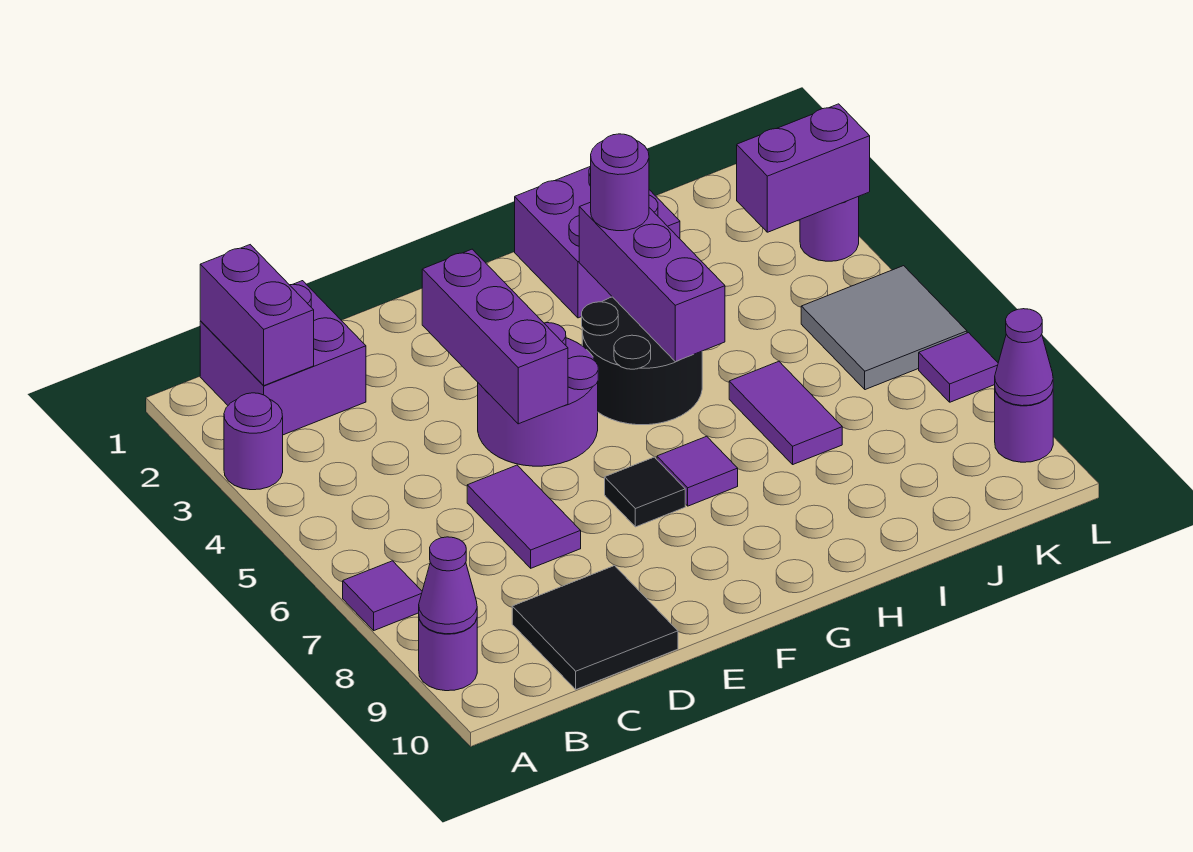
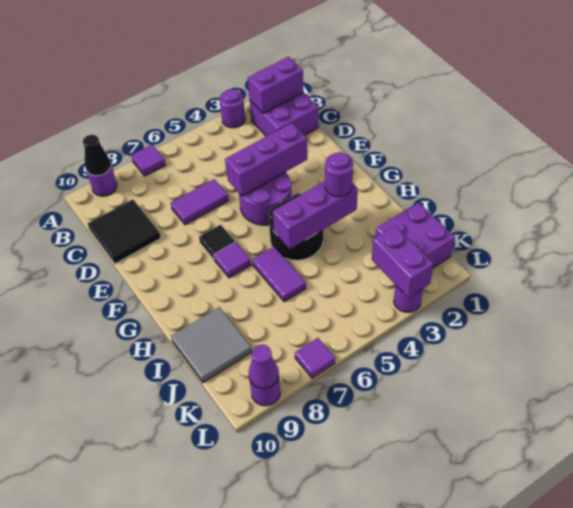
purple 1x1 cone [419,537,477,634] -> black 1x1 cone [83,135,111,176]
purple 2x2 brick [515,166,680,318] -> purple 2x2 brick moved to [375,202,455,268]
purple 1x2 tile [729,362,842,464] -> purple 1x2 tile turned to [252,247,306,302]
grey 2x2 tile [801,266,967,390] -> grey 2x2 tile moved to [171,307,252,383]

